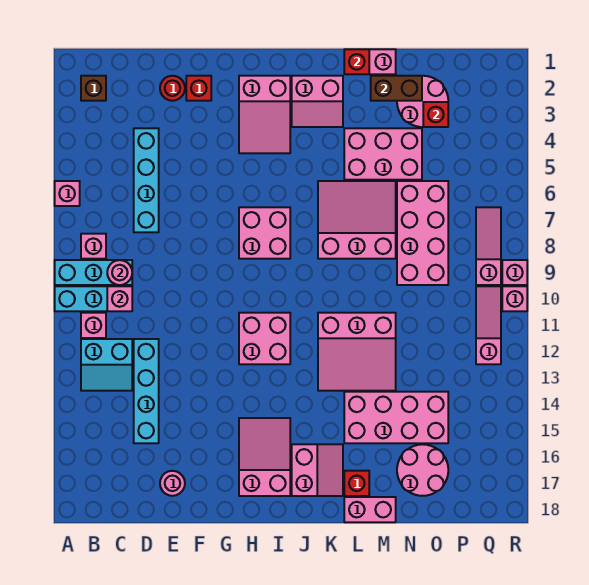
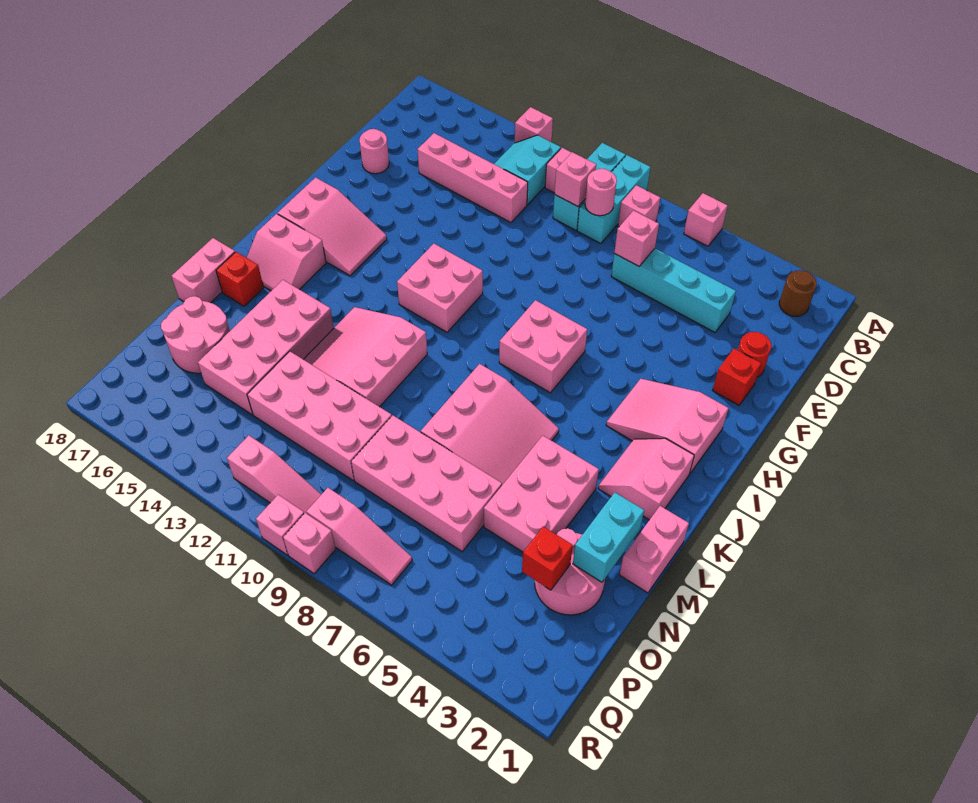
none -> pink 1x1 brick [515,107,553,143]
brown 1x1 brick [81,76,106,101] -> brown 1x1 round brick [779,270,817,317]
none -> pink 1x1 brick [614,211,659,266]
cyan 1x4 brick [134,339,159,443] -> pink 1x4 brick [417,133,528,223]
red 1x1 brick [344,49,369,74] -> none
brown 1x2 brick [371,76,422,101] -> cyan 1x2 brick [573,492,644,582]
none -> pink 2x4 brick [247,351,392,481]

